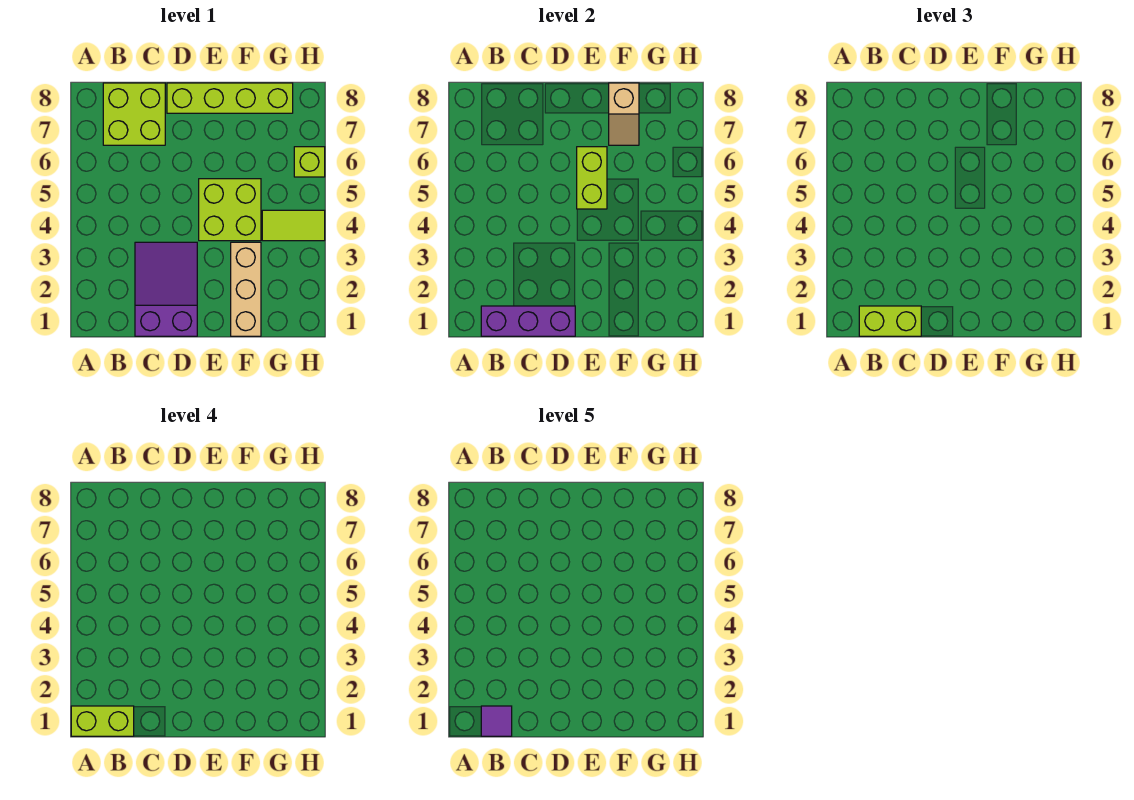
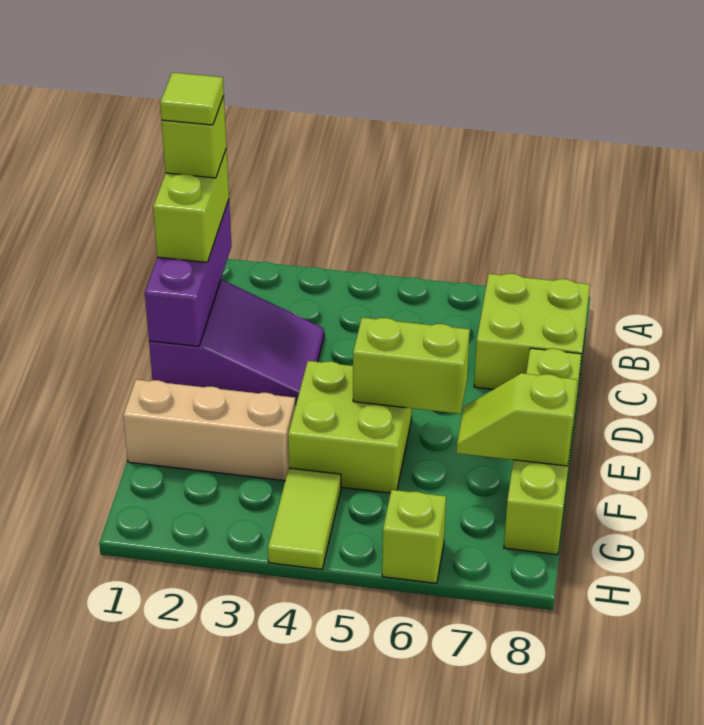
lime 1x2 brick [71,706,134,736] -> lime 1x1 brick [162,96,226,178]
purple 1x1 tile [481,706,512,736] -> lime 1x1 tile [160,72,224,125]
tan 1x2 slope [609,83,639,145] -> lime 1x2 slope [457,373,577,466]

